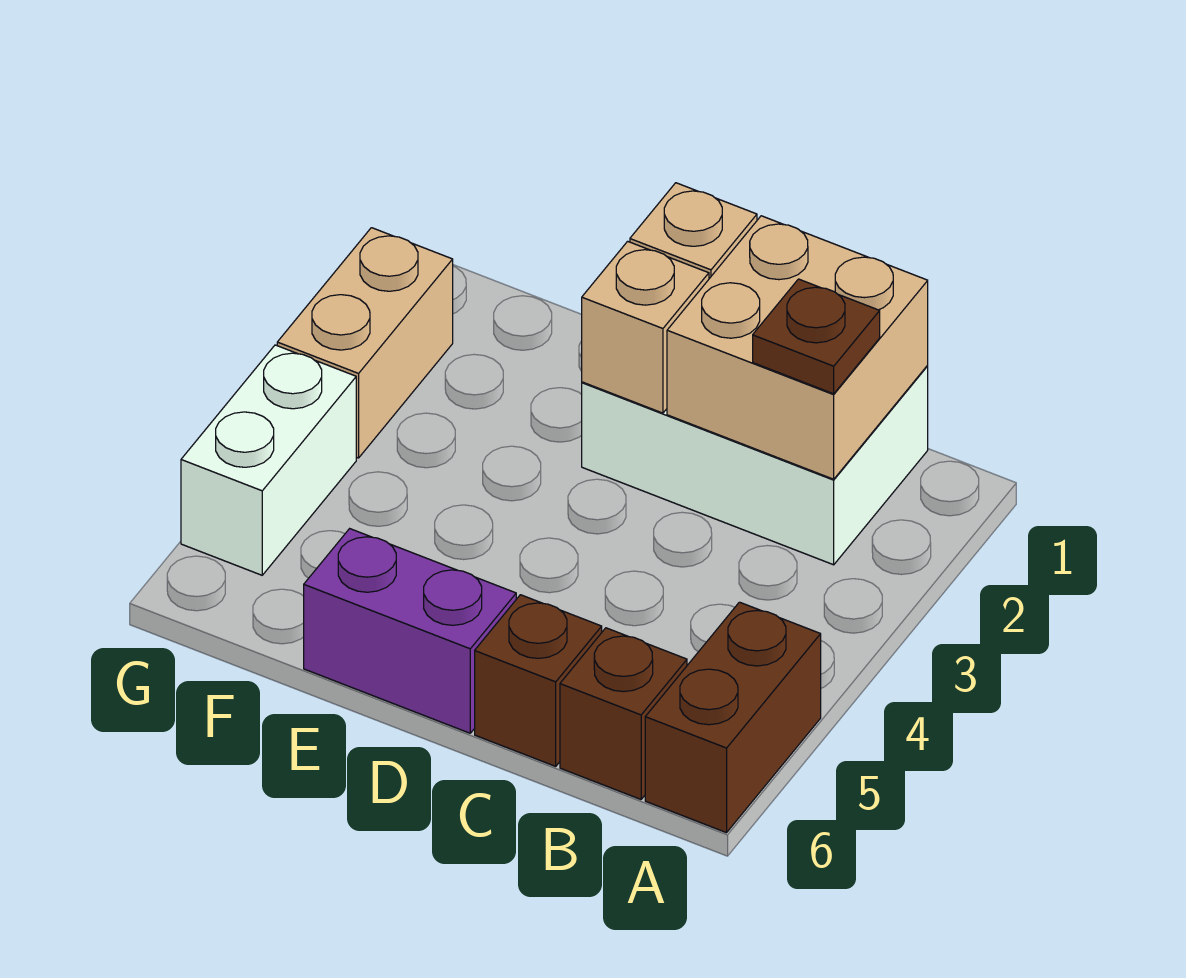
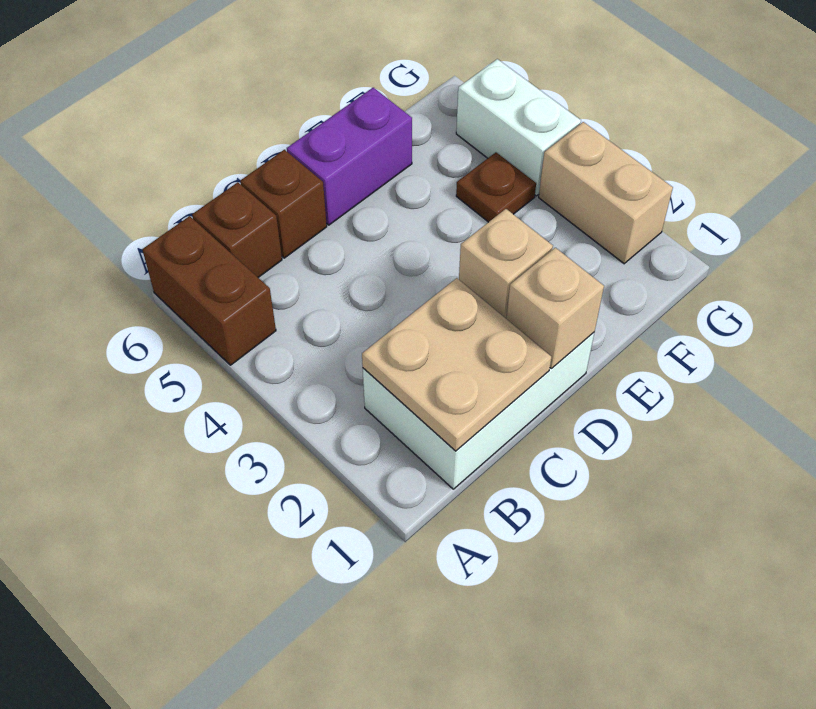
tan 2x2 brick [667,216,928,479] -> tan 2x2 plate [362,278,551,451]
brown 1x1 plate [753,279,880,394] -> brown 1x1 plate moved to [456,152,536,222]

